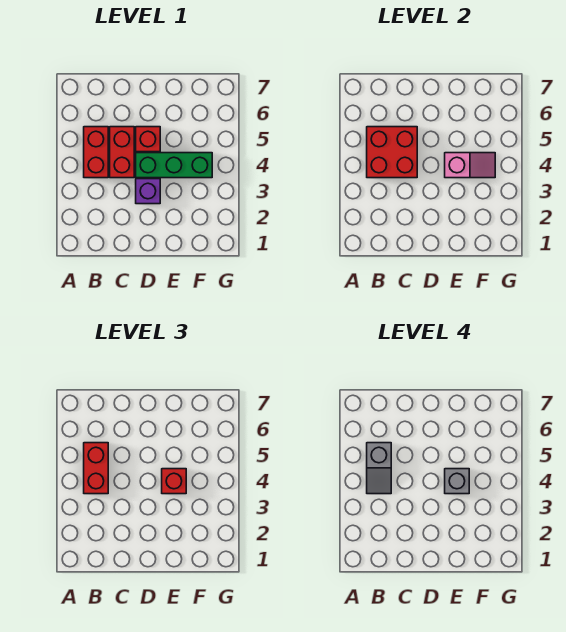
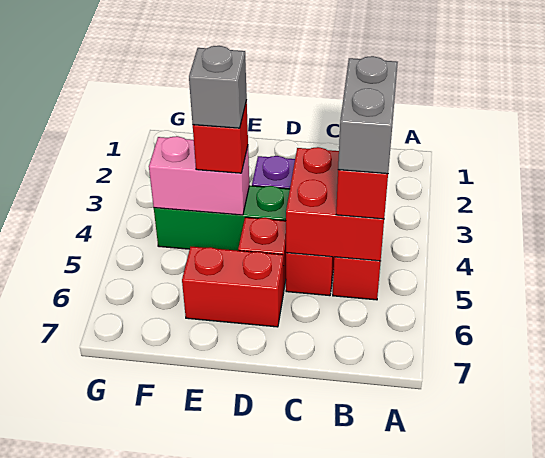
grey 1x2 slope [367,443,391,494] -> grey 1x2 brick [338,56,398,174]
none -> red 1x2 brick [182,247,284,327]
pink 1x2 slope [445,153,495,178] -> pink 1x2 brick [149,136,249,215]

